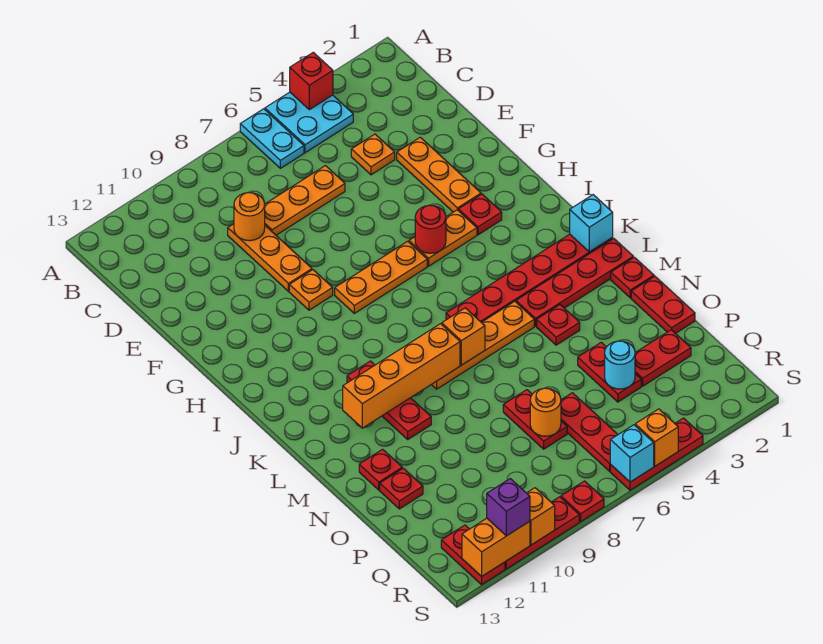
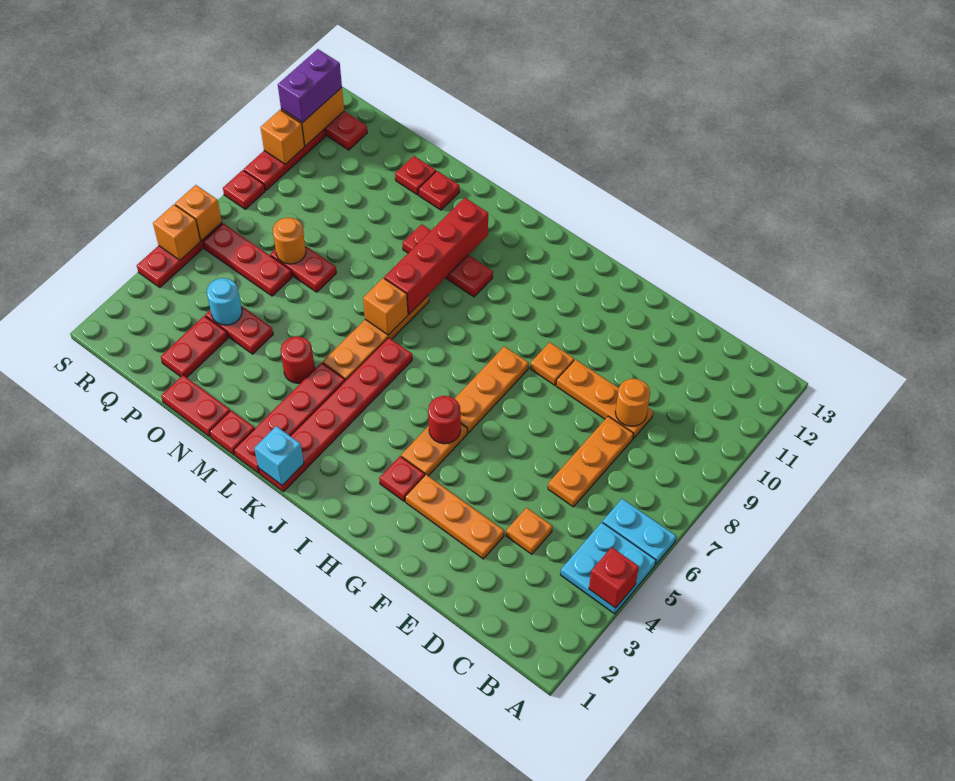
orange 1x4 brick [343,324,460,428] -> red 1x4 brick [384,198,488,314]
red 1x1 plate [537,305,580,345] -> red 1x1 round brick [281,336,315,383]
cyan 1x1 brick [610,425,654,482] -> orange 1x1 brick [175,185,222,240]
purple 1x1 brick [487,479,530,536] -> purple 1x2 brick [278,49,342,123]

